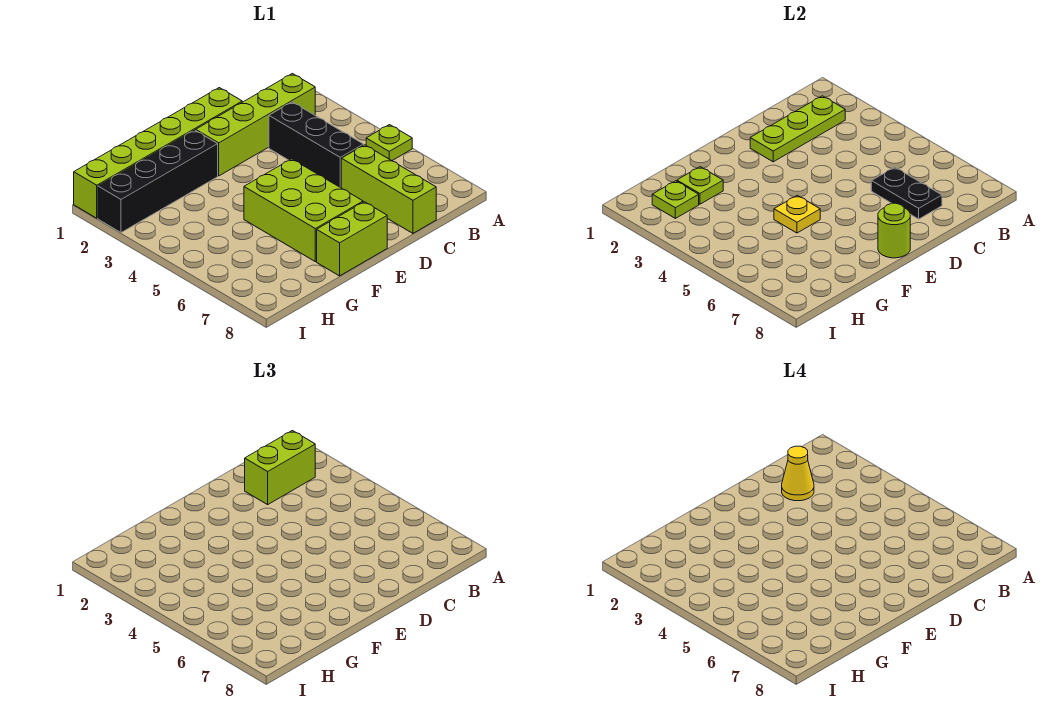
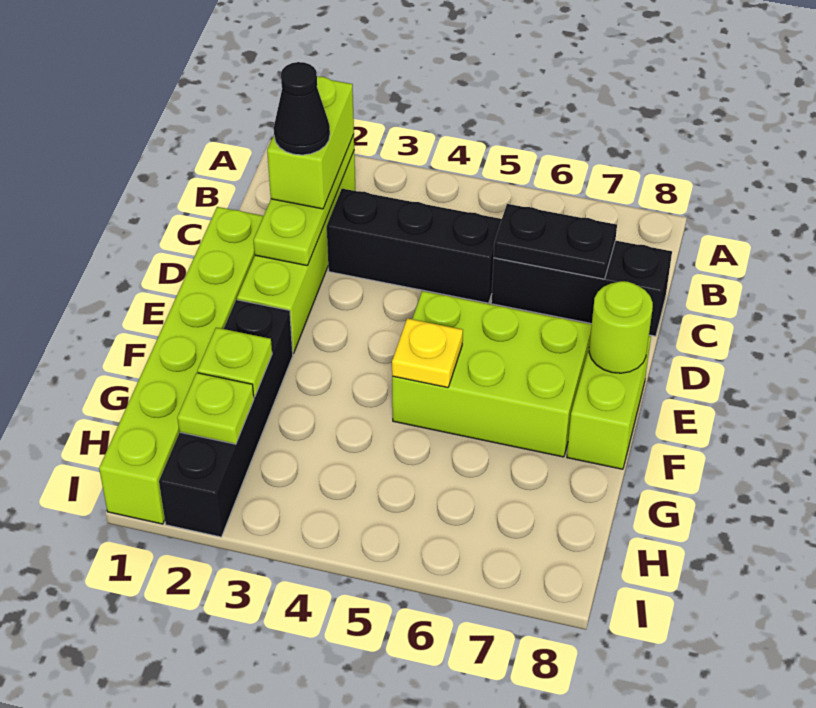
lime 1x1 plate [366,125,412,161] -> none
yellow 1x1 cone [782,446,814,501] -> black 1x1 cone [274,62,330,155]
lime 1x3 brick [341,145,436,233] -> black 1x3 brick [491,240,672,336]

